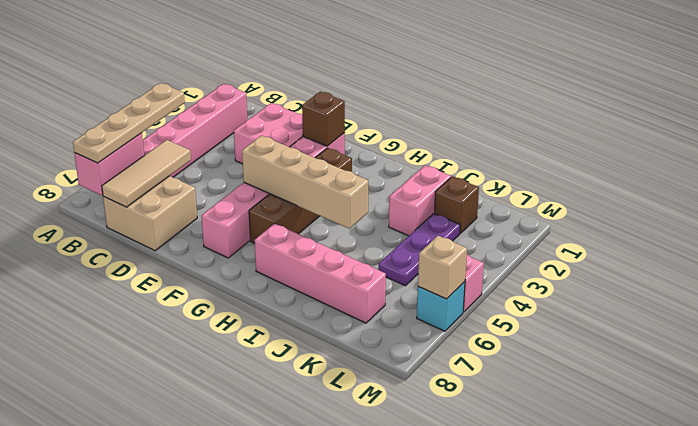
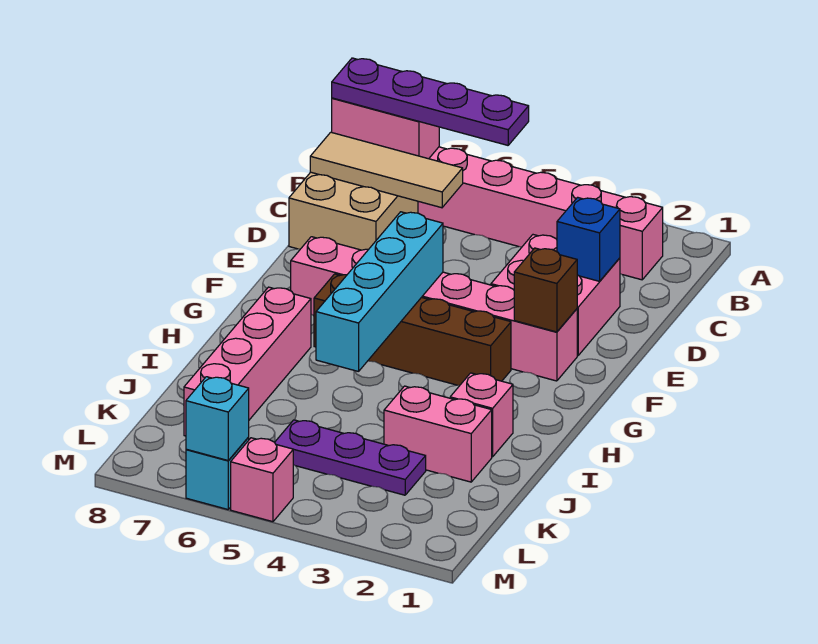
tan 1x4 plate [73,83,185,163] -> purple 1x4 plate [332,58,529,145]
none -> blue 1x1 brick [557,197,620,281]
tan 1x4 brick [242,136,368,229] -> cyan 1x4 brick [316,212,443,372]
none -> pink 1x1 brick [450,373,513,457]
brown 1x1 brick [435,176,479,233] -> none
tan 1x1 brick [418,236,467,299] -> cyan 1x1 brick [186,377,249,461]

